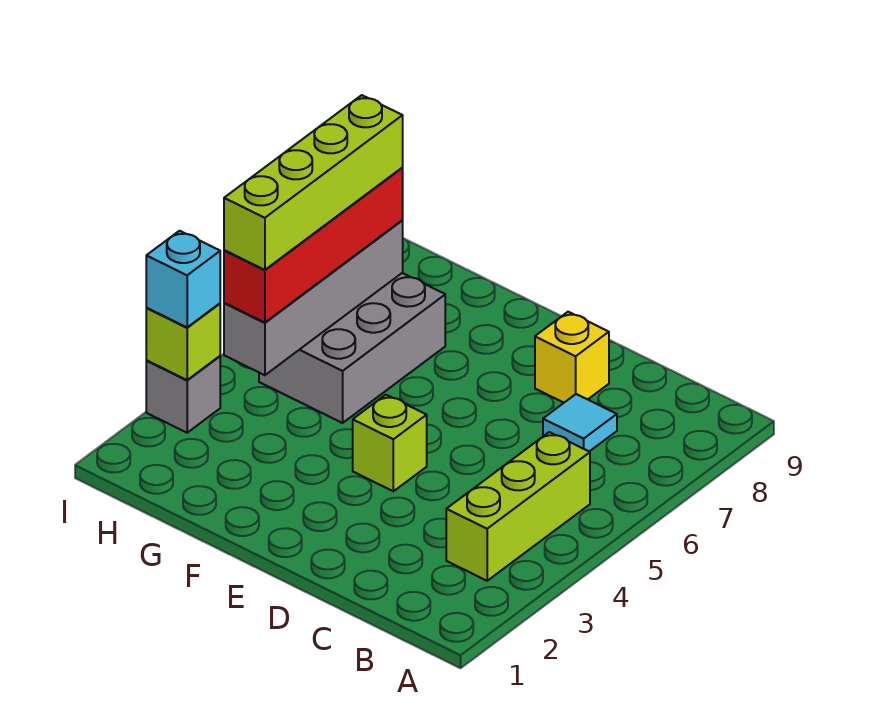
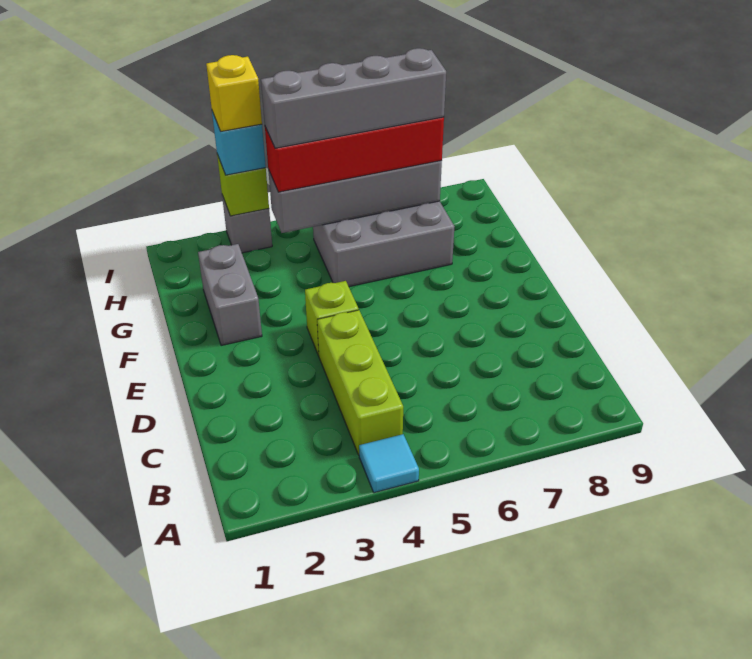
lime 1x3 brick [446,432,590,581] -> lime 1x3 brick turned to [317,310,403,455]
cyan 1x1 tile [543,394,617,452] -> cyan 1x1 tile moved to [359,434,419,493]
yellow 1x1 brick [535,312,609,403] -> yellow 1x1 brick moved to [206,55,262,131]
none -> grey 1x2 brick [198,244,262,346]
lime 1x4 brick [224,95,403,270] -> grey 1x4 brick [261,48,446,148]

